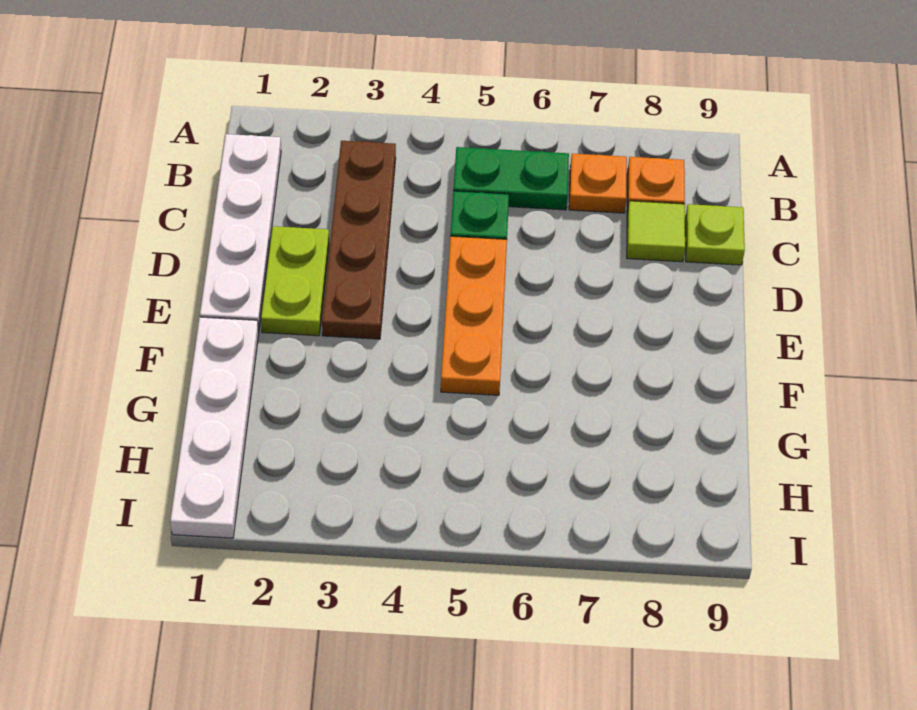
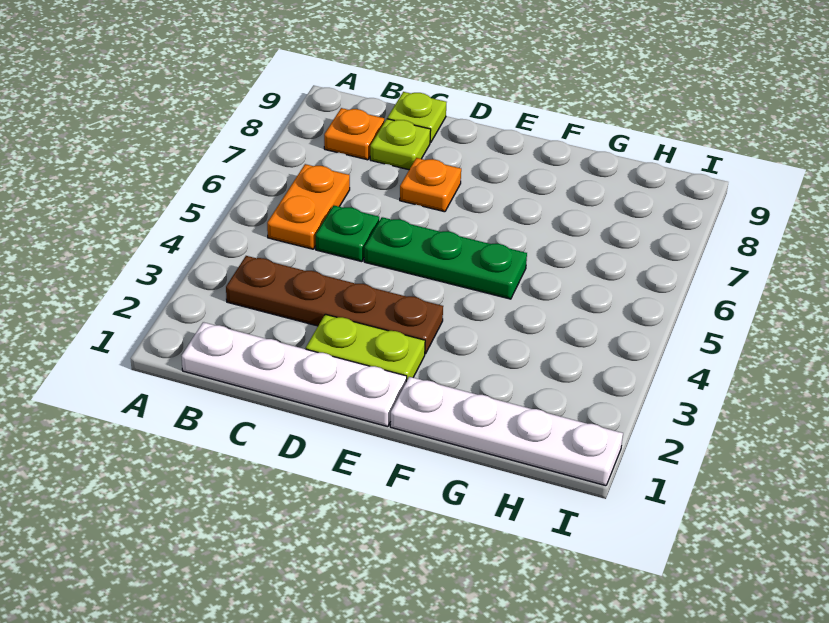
green 1x2 plate [453,147,569,210] -> orange 1x2 plate [267,164,350,249]
orange 1x1 plate [569,154,627,213] -> orange 1x1 plate moved to [400,158,461,212]
lime 1x1 tile [627,201,685,262] -> lime 1x1 plate [370,119,431,170]
orange 1x3 plate [441,236,507,395] -> green 1x3 plate [364,217,527,299]

